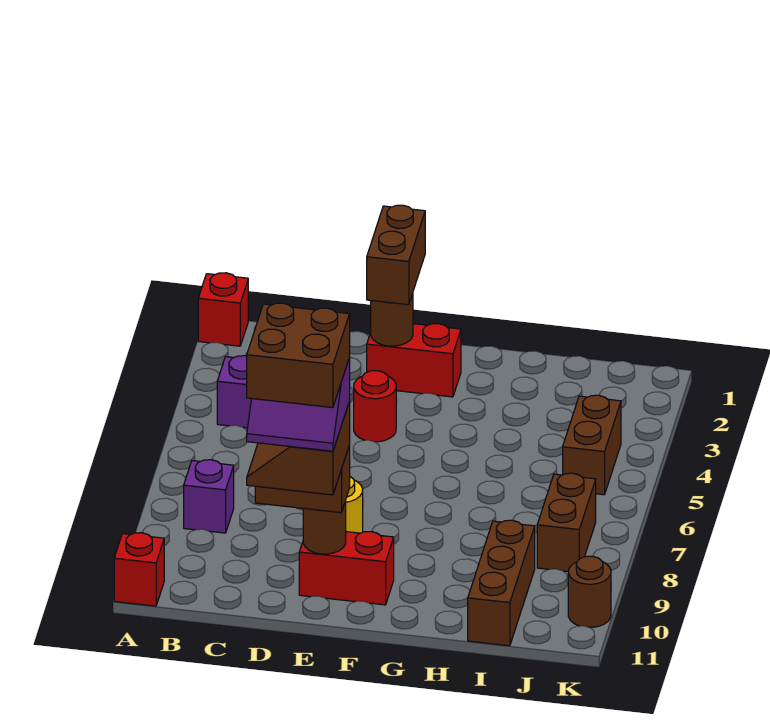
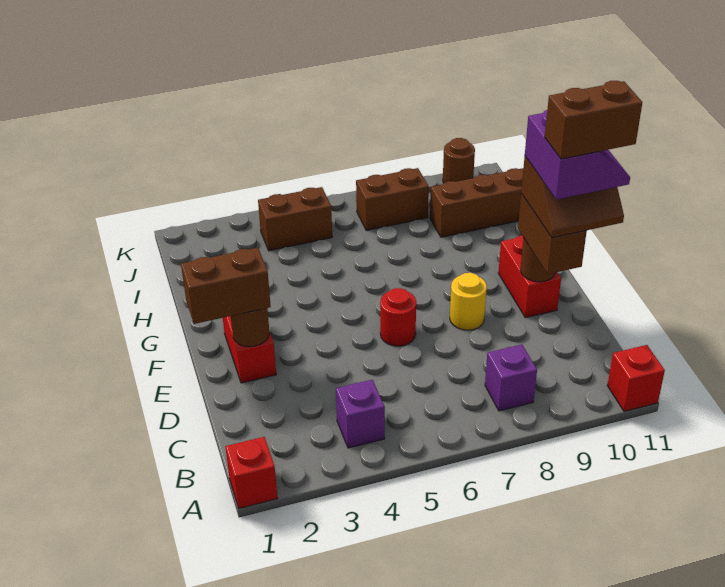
brown 2x2 brick [247,303,350,408] -> brown 1x2 brick [545,81,642,159]
red 1x1 round brick [354,371,396,442] -> red 1x1 round brick moved to [380,288,416,346]

